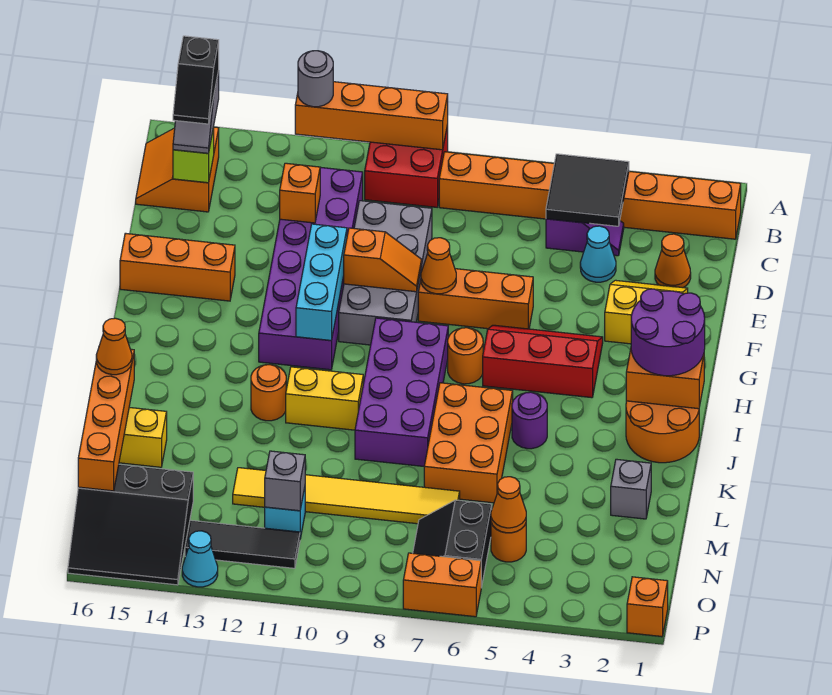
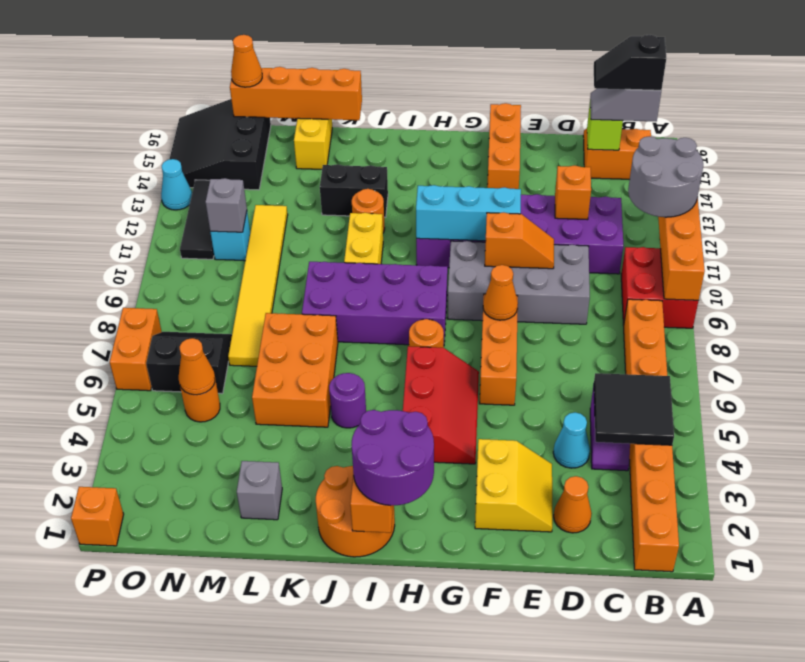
grey 1x1 round brick [298,51,333,107] -> grey 2x2 round brick [628,136,703,217]
orange 1x2 slope [344,228,422,292] -> orange 1x2 slope turned to [485,212,554,269]
orange 2x3 brick [424,383,513,503] -> orange 2x3 brick turned to [252,313,338,427]
none -> black 1x2 brick [320,164,388,217]
orange 1x1 cone [96,318,132,375] -> orange 1x1 cone moved to [231,35,262,87]

